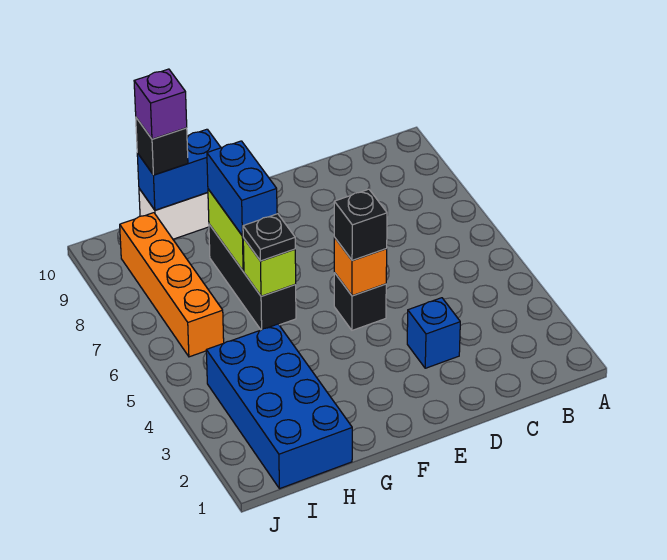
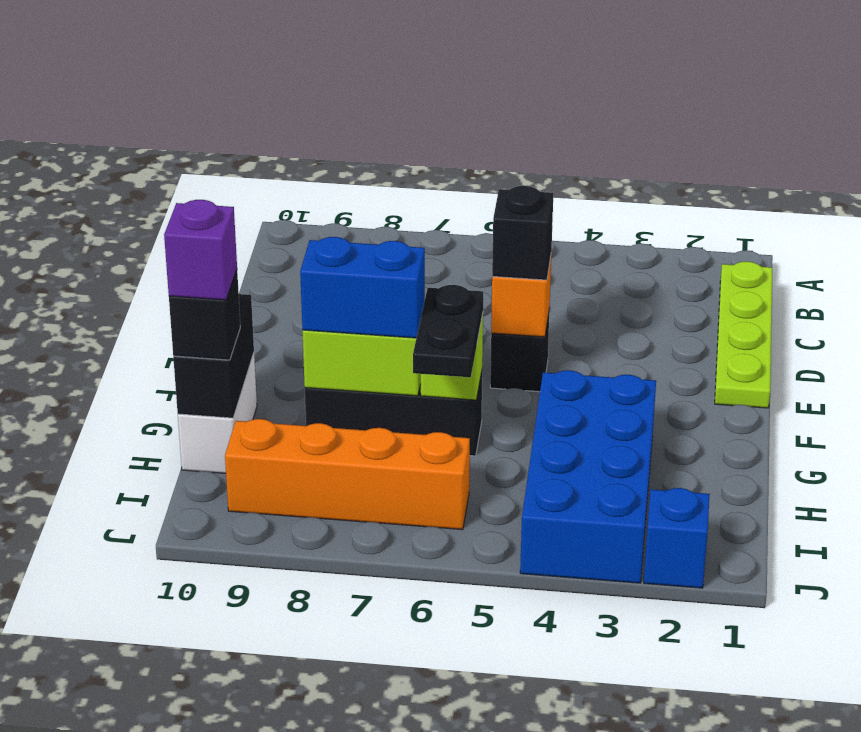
none -> lime 1x4 plate [715,261,772,408]
blue 1x1 brick [407,298,460,368] -> blue 1x1 brick moved to [644,488,710,588]
black 1x1 plate [243,214,295,261] -> black 1x2 plate [413,285,483,377]
blue 1x2 brick [137,129,221,210] -> black 1x2 brick [173,294,254,418]
blue 2x4 brick [206,324,352,489] -> blue 2x4 brick turned to [520,370,656,583]

